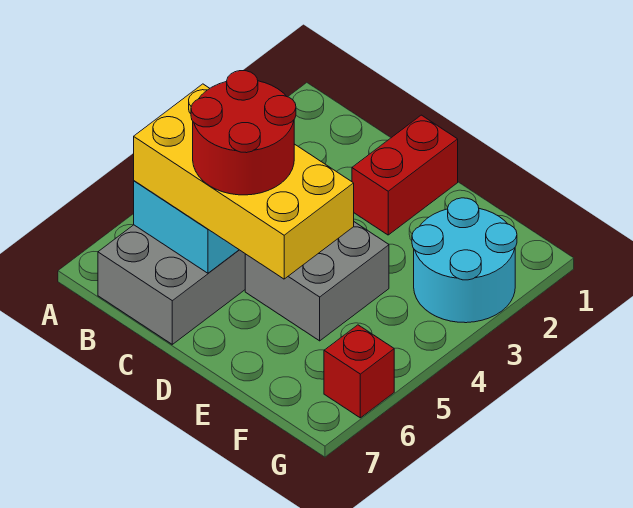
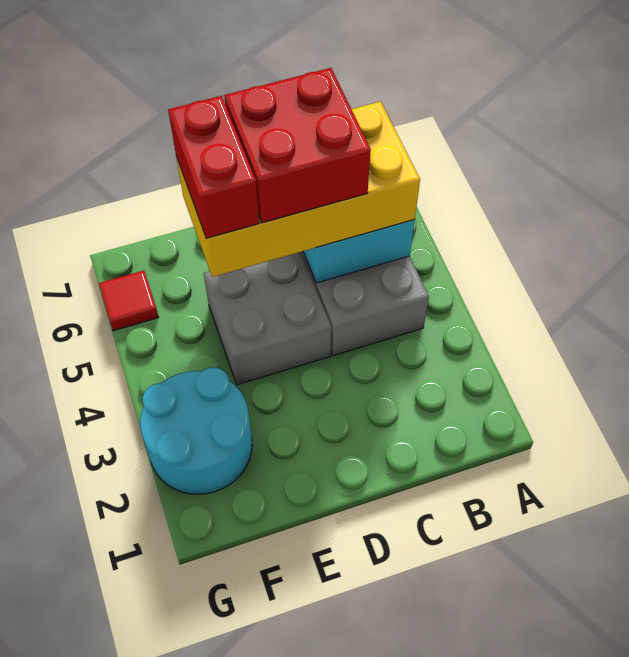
red 2x2 round brick [191,71,296,195] -> red 2x2 brick [224,68,371,223]
red 1x2 brick [352,115,458,235] -> red 1x2 brick moved to [168,96,259,238]
red 1x1 brick [324,325,394,418] -> red 1x1 tile [99,271,159,331]

